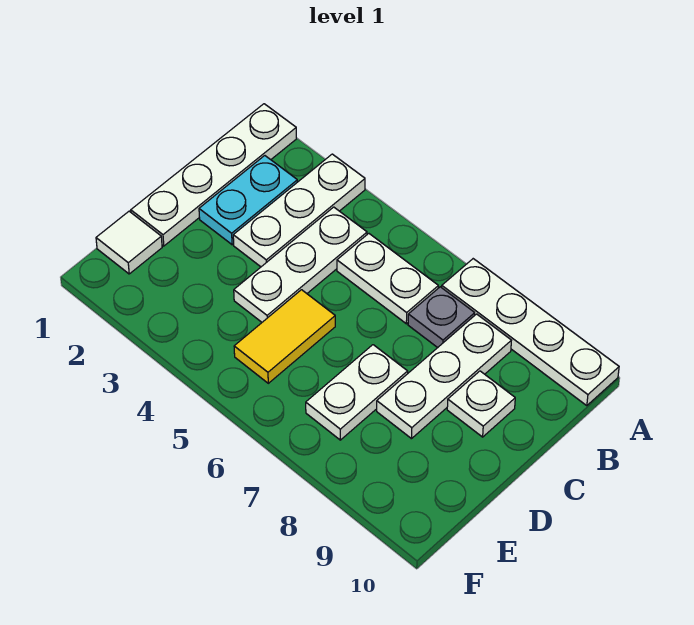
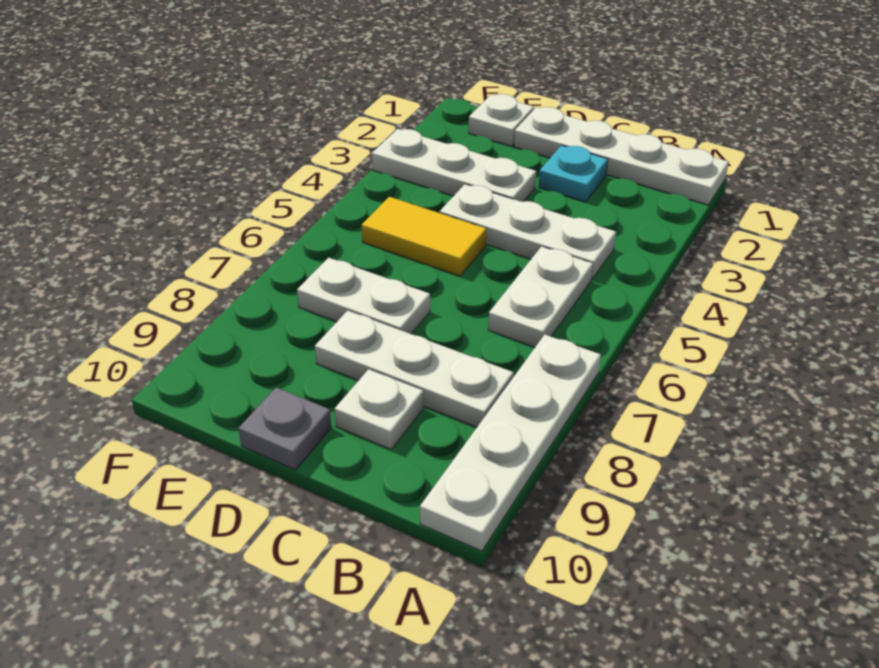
white 1x3 plate [233,154,365,267] -> white 1x3 plate moved to [372,129,536,202]
cyan 1x2 plate [199,156,297,245] -> cyan 1x1 plate [539,145,608,202]
grey 1x1 plate [408,287,475,348] -> grey 1x1 plate moved to [238,388,332,470]
white 1x1 tile [96,211,162,274] -> white 1x1 plate [469,94,534,146]

